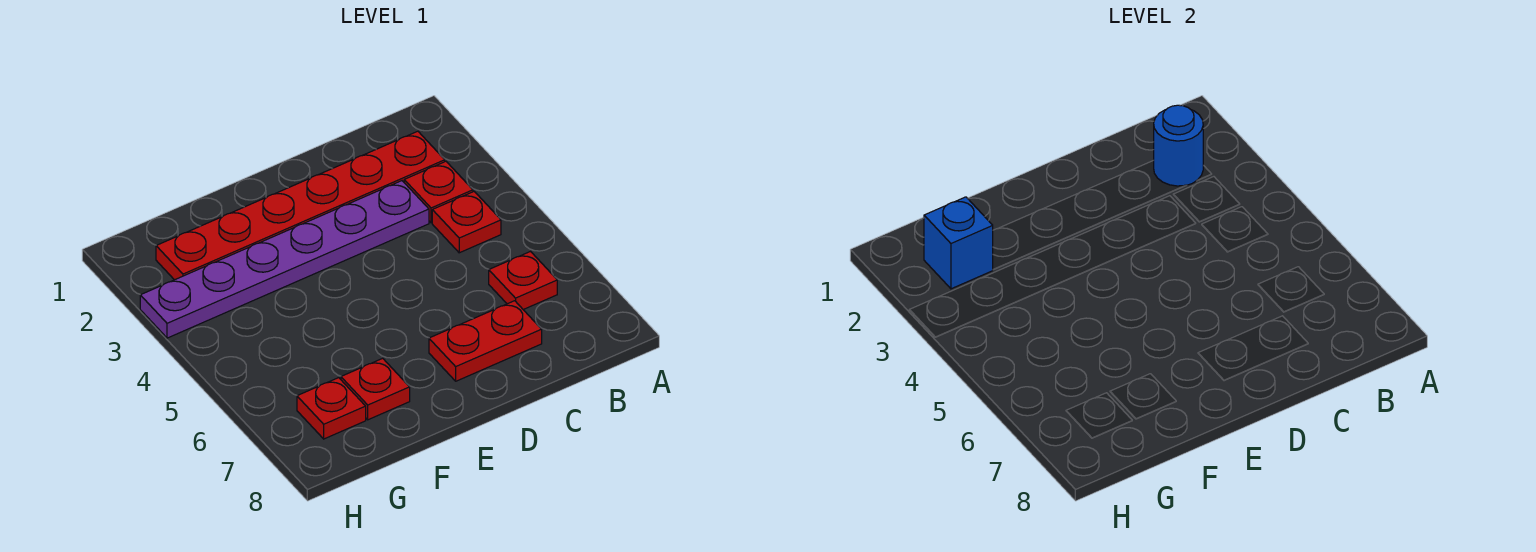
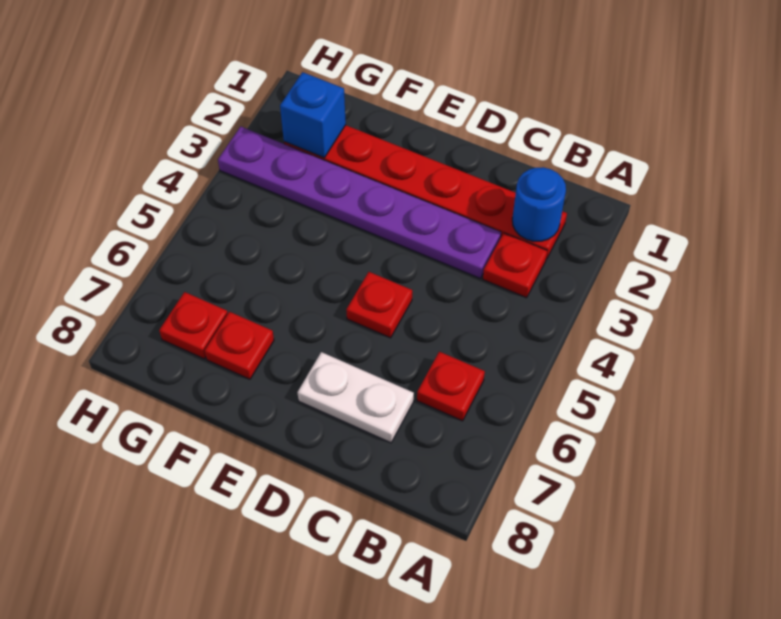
red 1x1 plate [432,192,501,253] -> red 1x1 plate moved to [346,272,412,338]
red 1x2 plate [429,301,542,381] -> white 1x2 plate [297,352,414,443]

